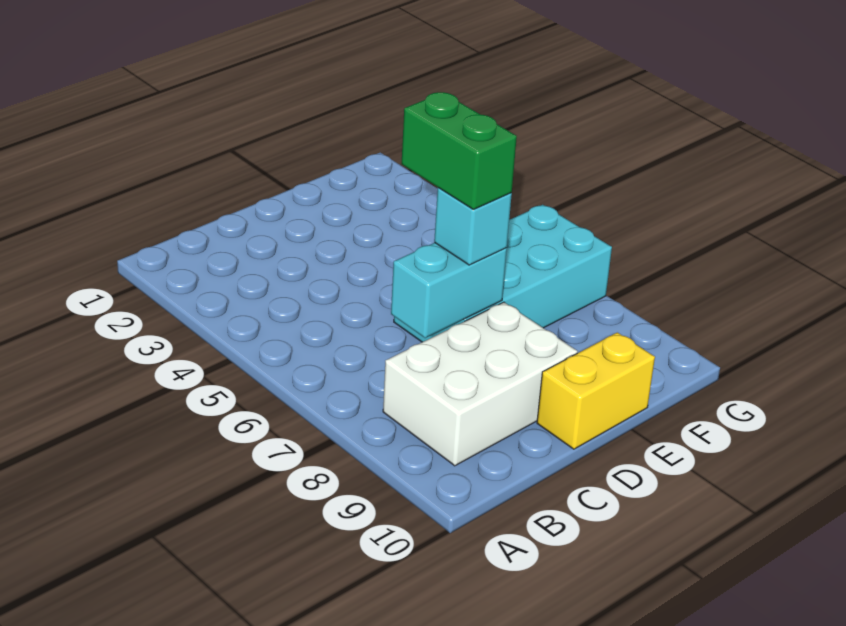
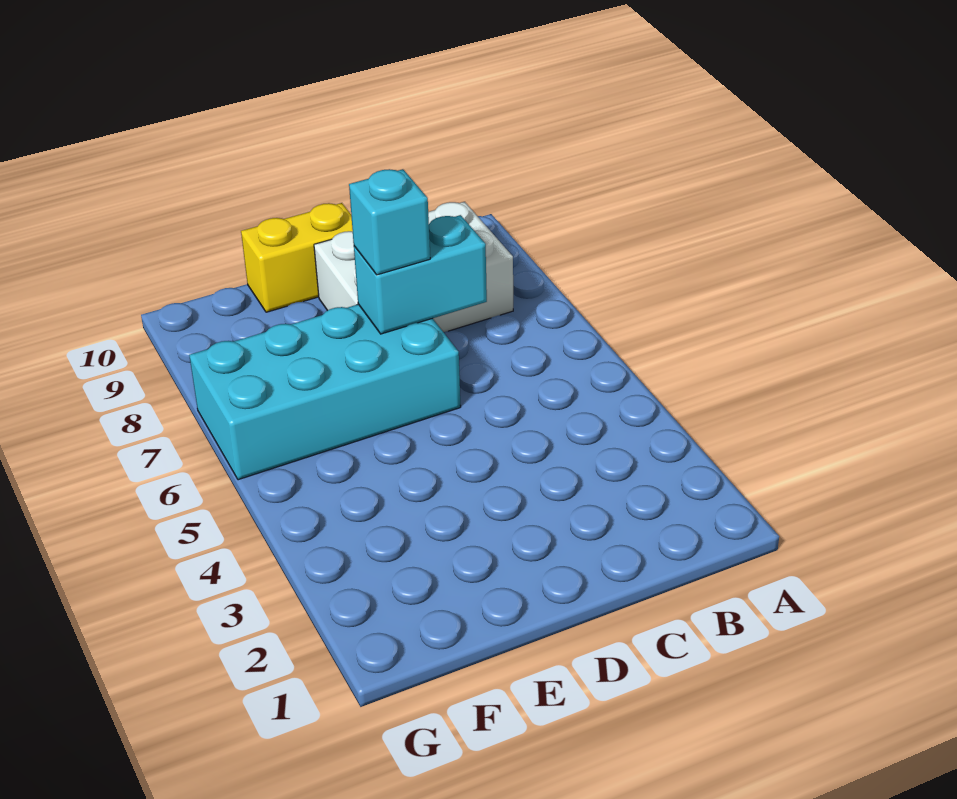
green 1x2 brick [401,92,517,210] -> none

